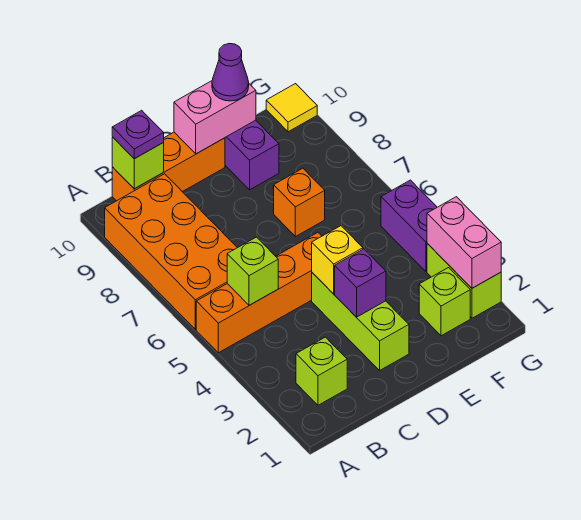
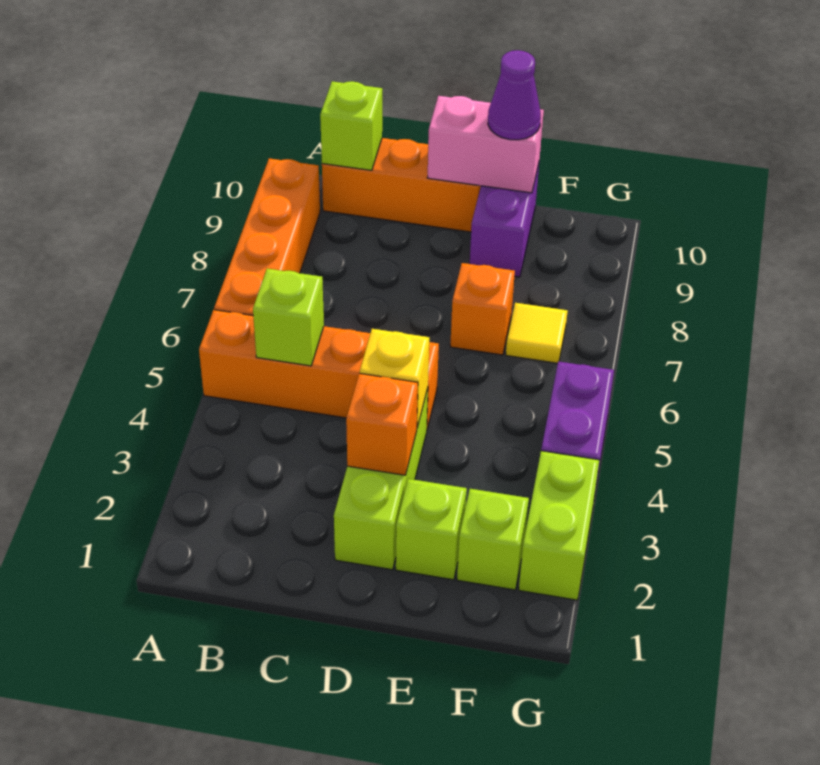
orange 2x4 brick [105,174,237,329] -> orange 1x4 brick [214,158,320,315]
lime 1x1 brick [296,337,347,405] -> lime 1x1 brick moved to [396,479,467,580]
purple 1x1 plate [112,110,164,159] -> none
purple 1x1 brick [335,249,386,317] -> orange 1x1 brick [346,373,418,475]
pink 1x2 brick [427,197,501,288] -> none
yellow 1x1 tile [266,84,317,132] -> yellow 1x1 tile moved to [506,303,568,363]

